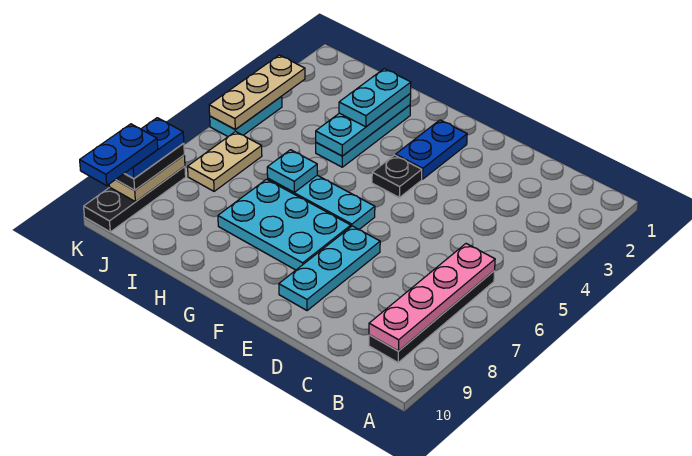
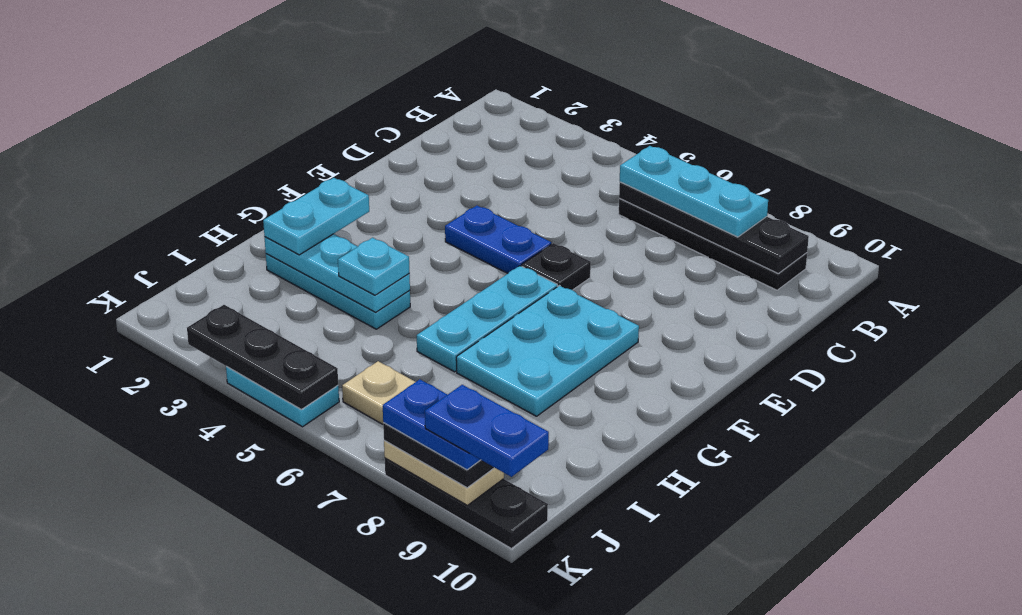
pink 1x4 plate [369,244,495,351] -> black 1x4 plate [619,182,809,273]
cyan 1x3 plate [279,226,380,311] -> cyan 1x3 plate moved to [620,146,768,237]
blue 1x2 plate [396,120,467,179] -> blue 1x2 plate moved to [445,206,551,273]
black 1x1 plate [372,155,422,198] -> black 1x1 plate moved to [522,243,591,290]
cyan 1x2 plate [339,69,411,127] -> cyan 1x2 plate turned to [263,178,369,255]
cyan 1x1 plate [267,150,317,192] -> cyan 1x1 plate moved to [338,238,410,295]
tan 1x3 plate [209,55,305,129] -> black 1x3 plate [187,305,338,409]

